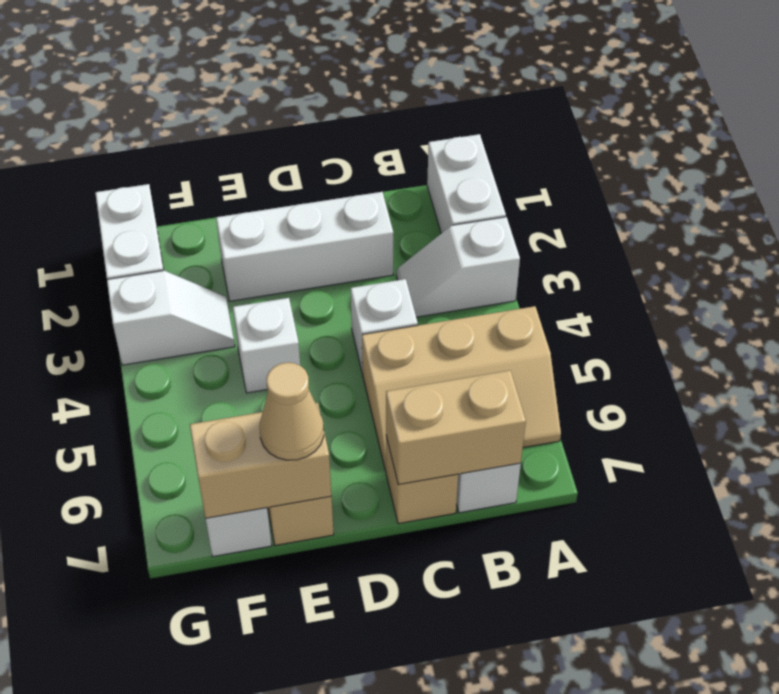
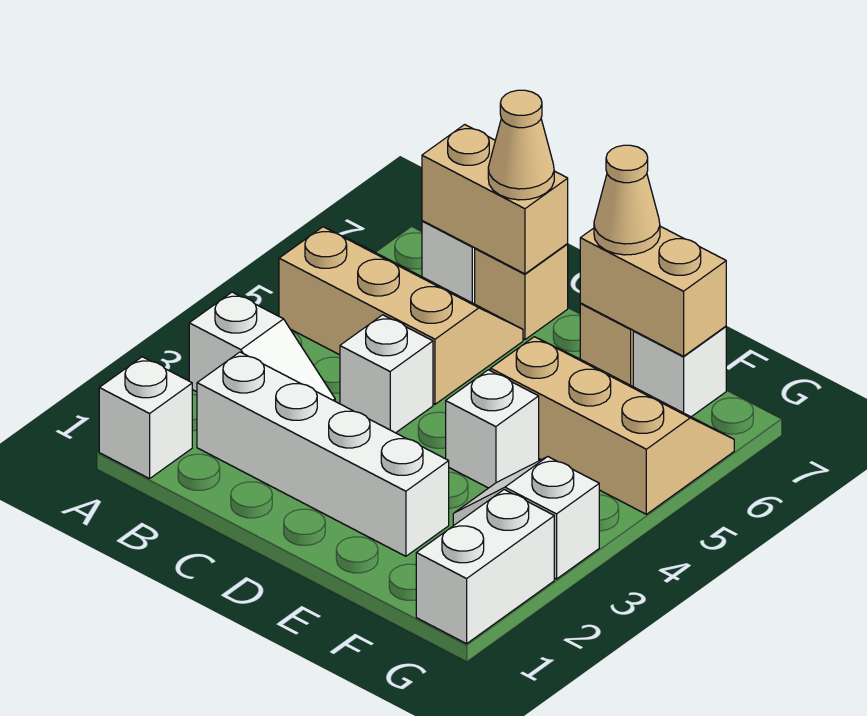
white 1x2 brick [427,134,506,234] -> white 1x1 brick [99,357,192,479]
white 1x3 brick [216,192,393,301] -> white 1x4 brick [197,352,449,556]
none -> tan 1x1 cone [488,90,554,200]
none -> tan 2x3 slope [490,337,734,514]

